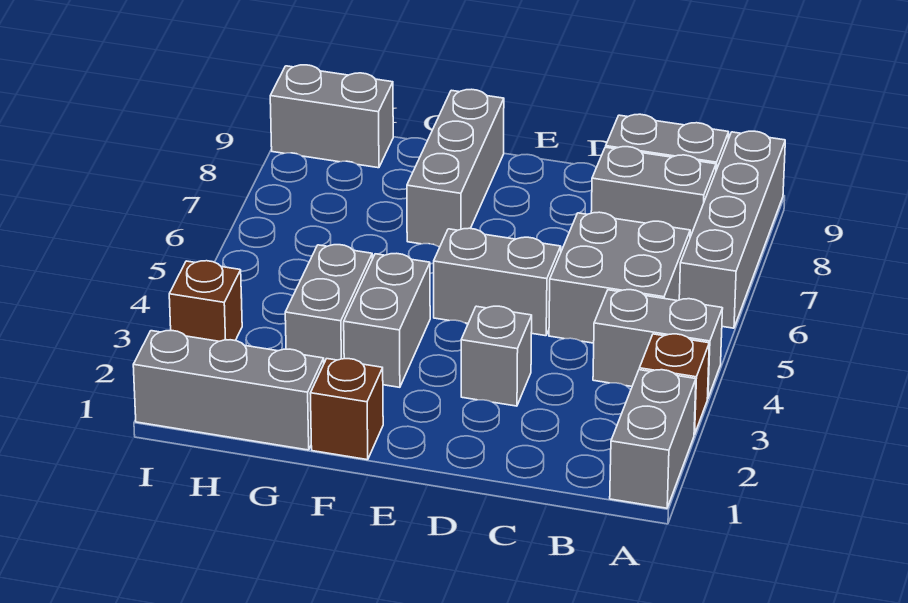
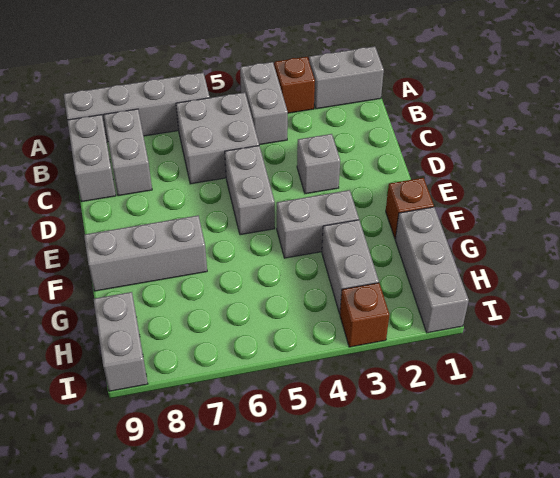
grey 1x2 brick [285,245,372,363] -> grey 1x2 brick turned to [322,220,379,314]

